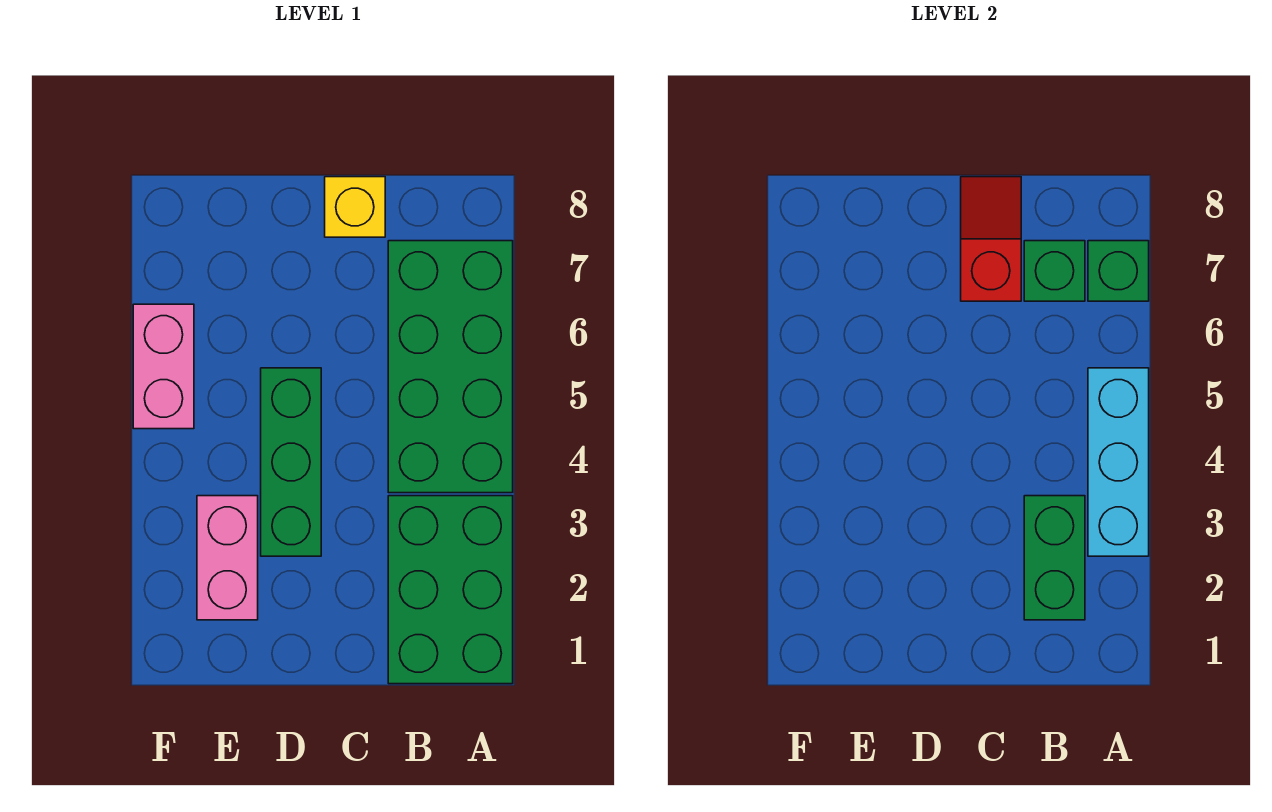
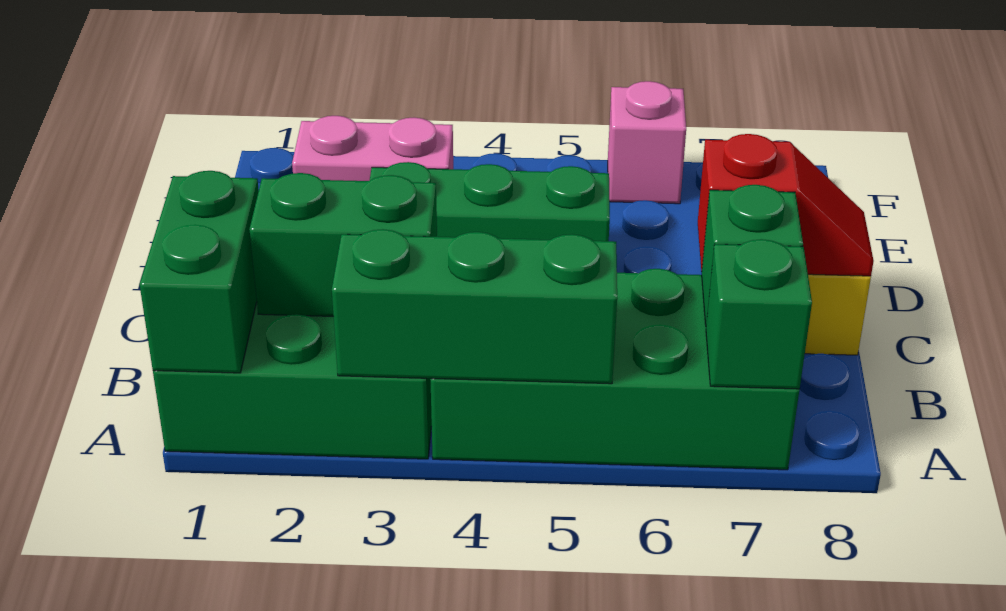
none -> green 1x2 brick [140,171,259,373]
cyan 1x3 brick [1088,368,1149,556] -> green 1x3 brick [332,229,617,384]
pink 1x2 brick [133,304,194,429] -> pink 1x1 brick [608,81,686,204]

